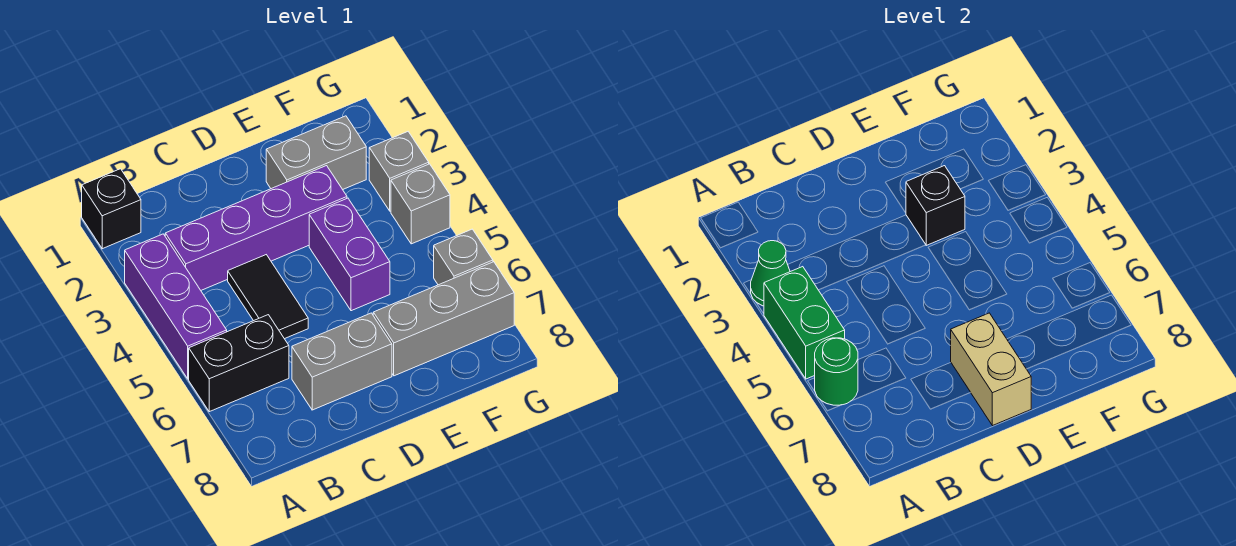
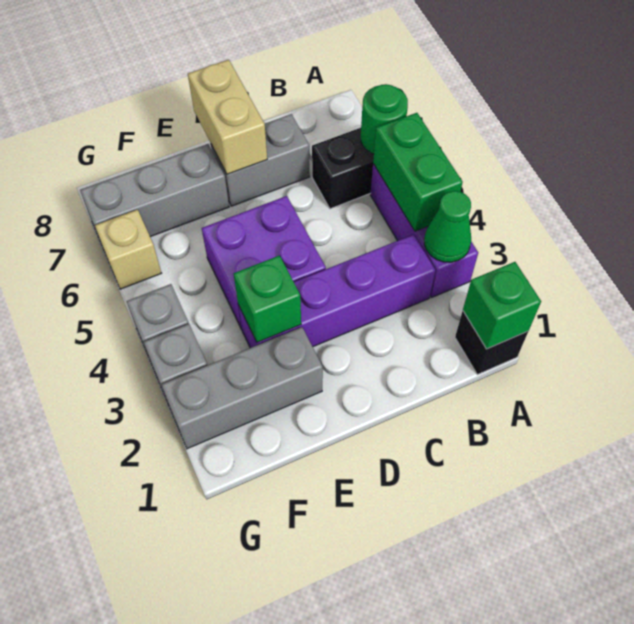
none -> green 1x1 brick [463,262,541,349]
black 1x2 tile [228,255,308,339] -> none
grey 1x2 brick [266,116,366,190] -> grey 1x3 brick [161,327,323,449]
black 1x1 brick [906,166,965,245] -> green 1x1 brick [234,256,301,342]
purple 1x2 brick [309,198,390,311] -> purple 2x2 brick [202,196,326,329]
grey 1x1 brick [434,229,493,285] -> tan 1x1 brick [95,210,161,289]

